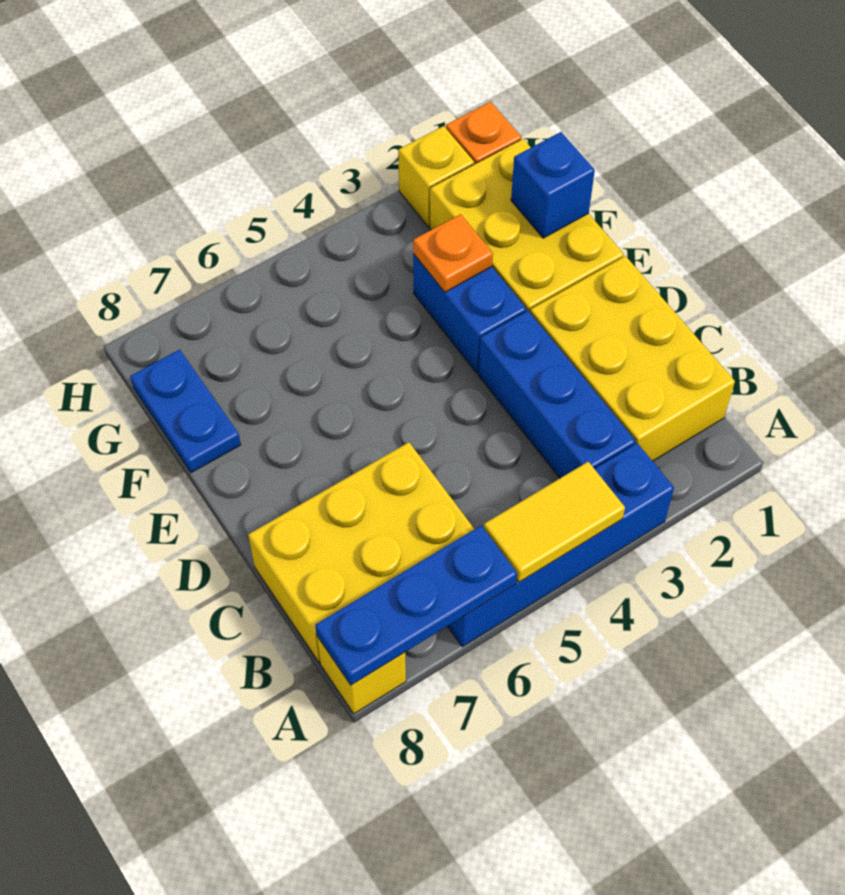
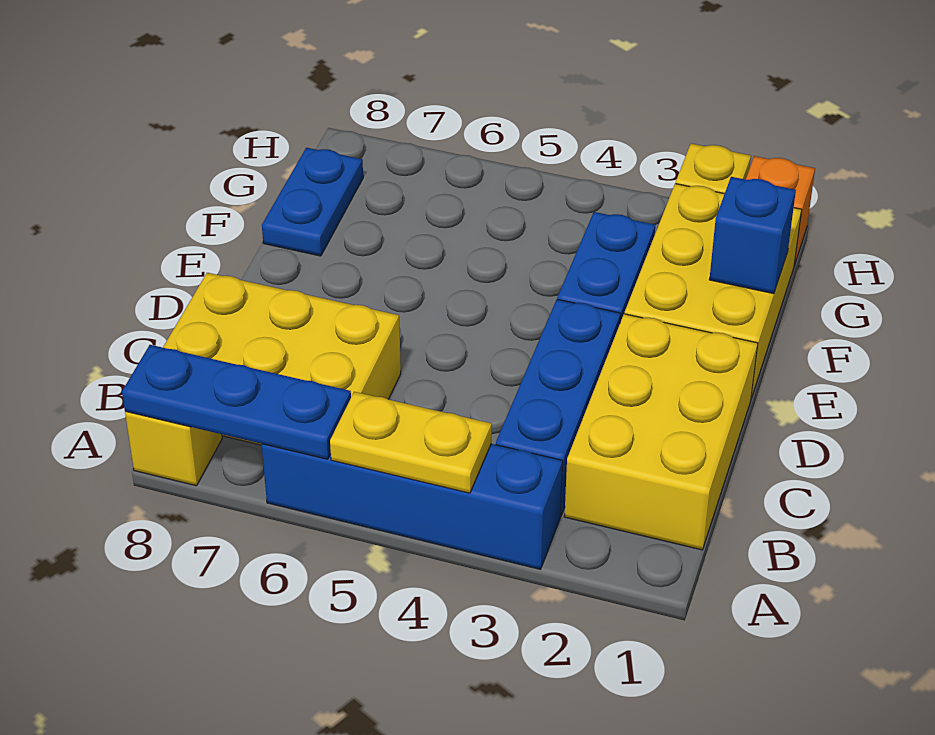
yellow 1x2 tile [484,462,625,582] -> yellow 1x2 plate [330,392,492,493]
orange 1x1 plate [413,214,493,292] -> none

